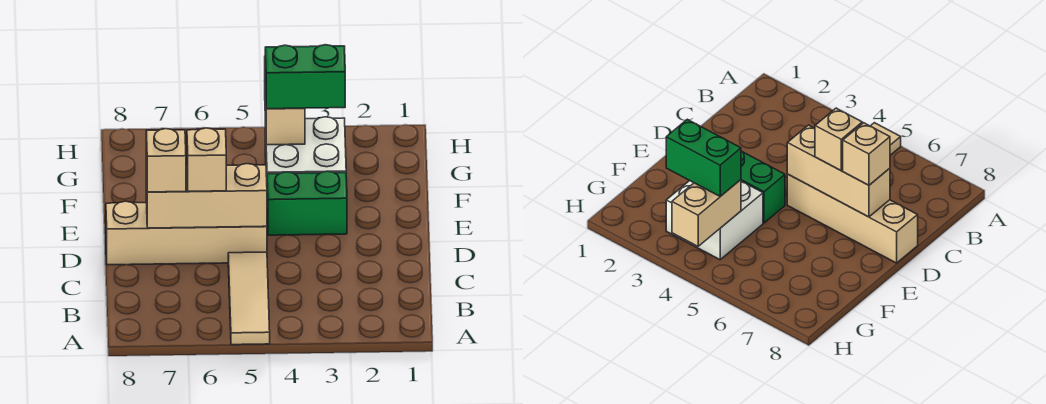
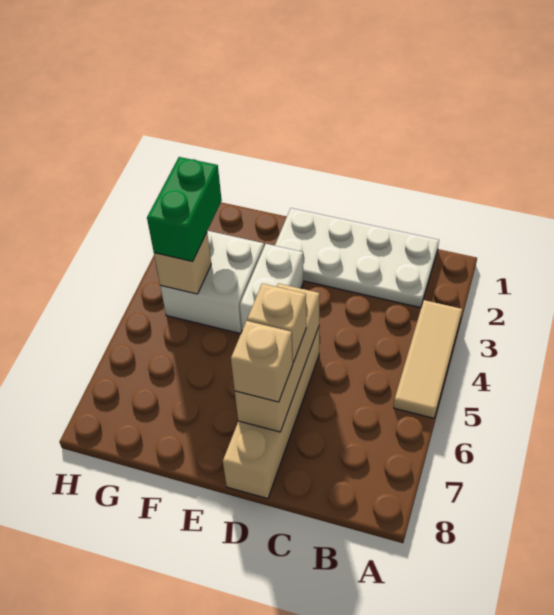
tan 1x3 tile [228,252,270,345] -> tan 1x3 tile turned to [394,300,462,418]
none -> white 2x4 plate [275,208,439,308]
green 1x2 brick [267,171,347,235] -> white 1x2 brick [240,244,303,330]
tan 1x2 brick [265,85,305,145] -> tan 1x1 brick [154,233,211,294]

